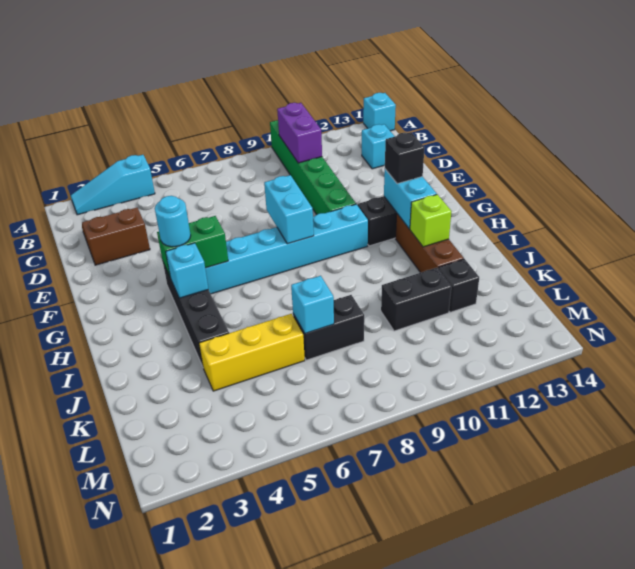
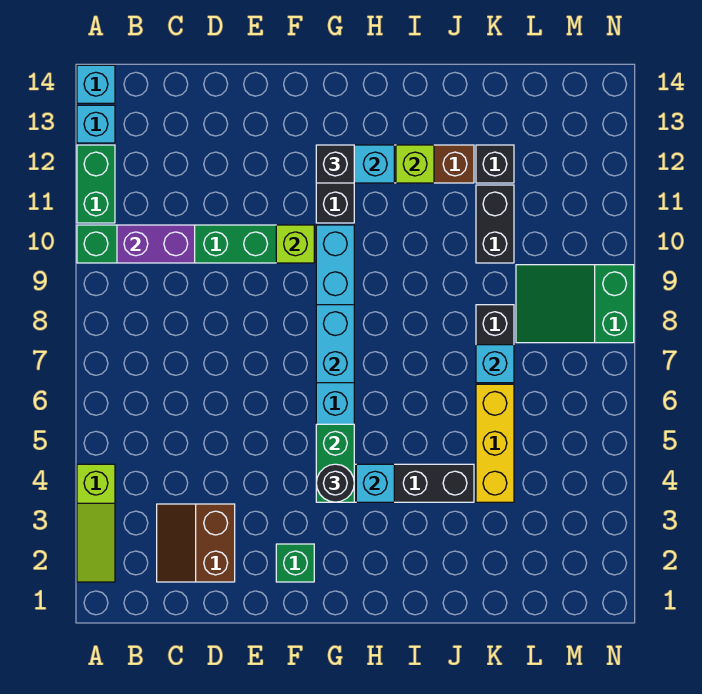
cyan 1x3 slope [71,155,155,215] -> lime 1x3 slope [77,464,115,582]
none -> green 1x2 brick [77,145,115,223]
cyan 1x1 brick [362,124,395,169] -> cyan 1x1 brick moved to [77,105,115,143]
none -> green 1x1 brick [276,544,314,582]
cyan 1x2 brick [264,175,314,244] -> cyan 1x2 brick turned to [316,305,354,383]
none -> lime 1x1 brick [276,225,314,263]
cyan 1x1 round brick [155,196,191,247] -> black 1x1 round brick [316,464,354,502]
none -> green 2x3 slope [516,265,634,343]

